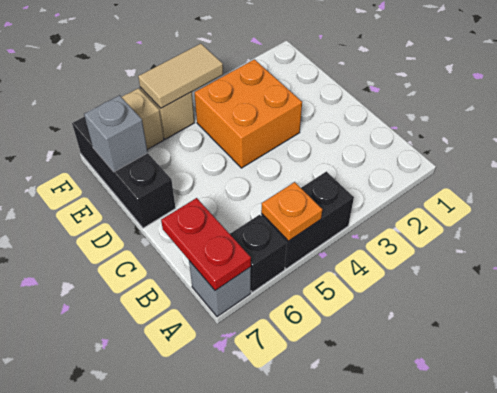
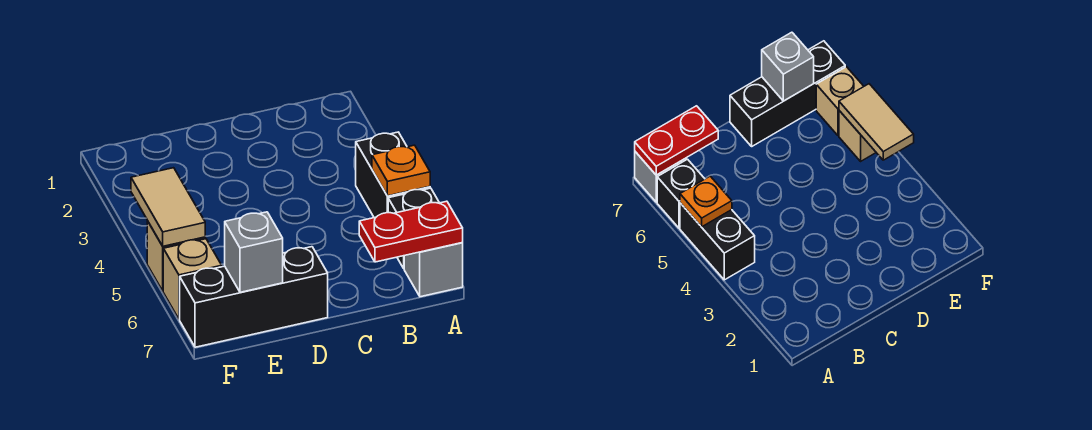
orange 2x2 brick [194,59,302,168] -> none

